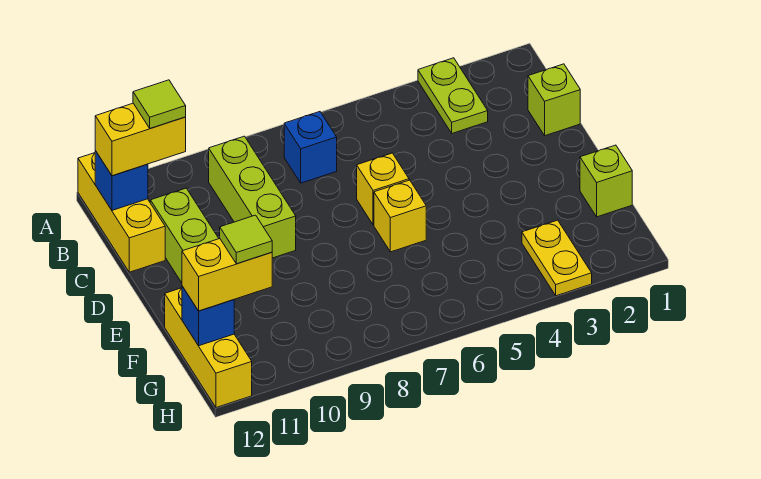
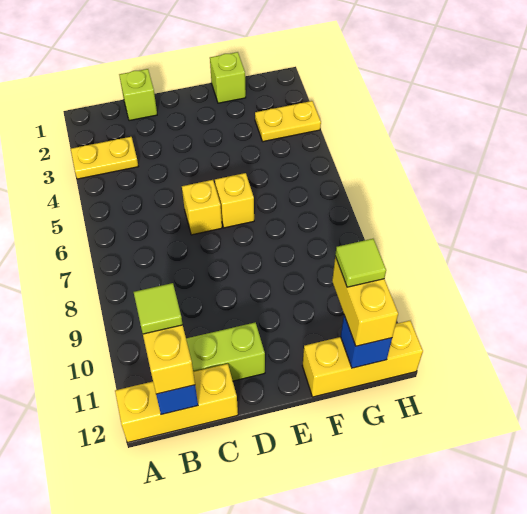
lime 1x2 plate [418,58,488,133] -> yellow 1x2 plate [71,137,138,179]
blue 1x1 brick [284,112,337,183] -> none
lime 1x3 brick [209,136,296,258] -> none

